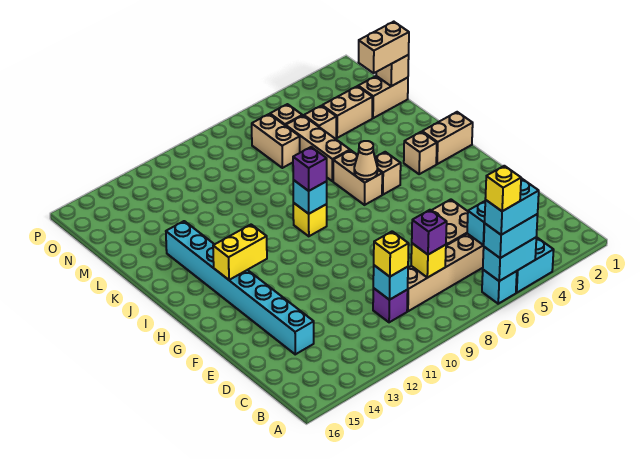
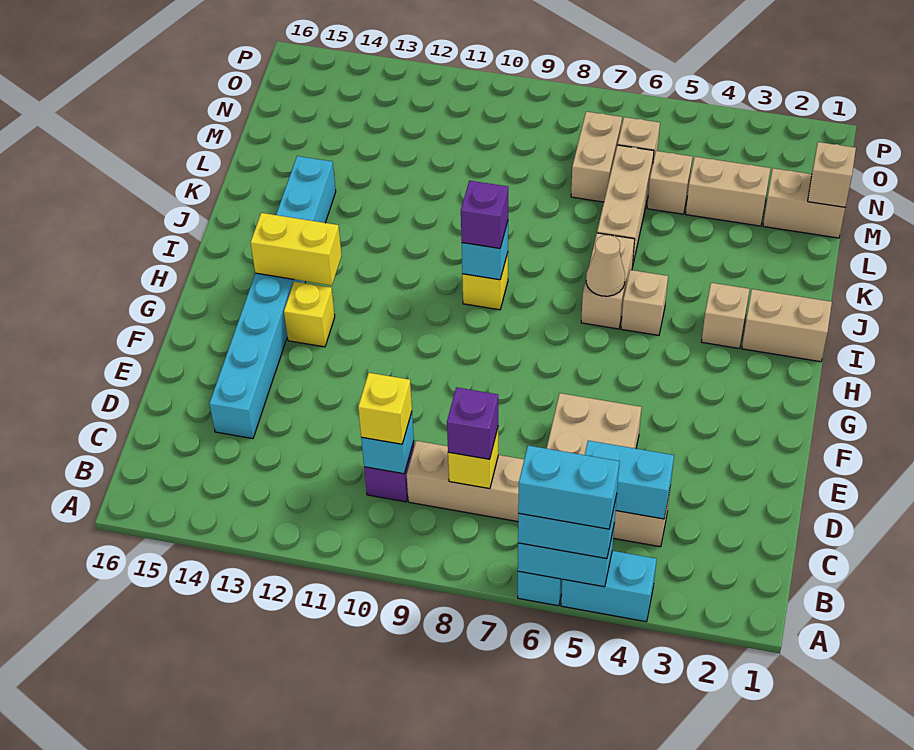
yellow 1x1 brick [485,166,521,211] -> yellow 1x1 brick moved to [284,281,335,347]
tan 1x2 brick [359,22,409,73] -> none

